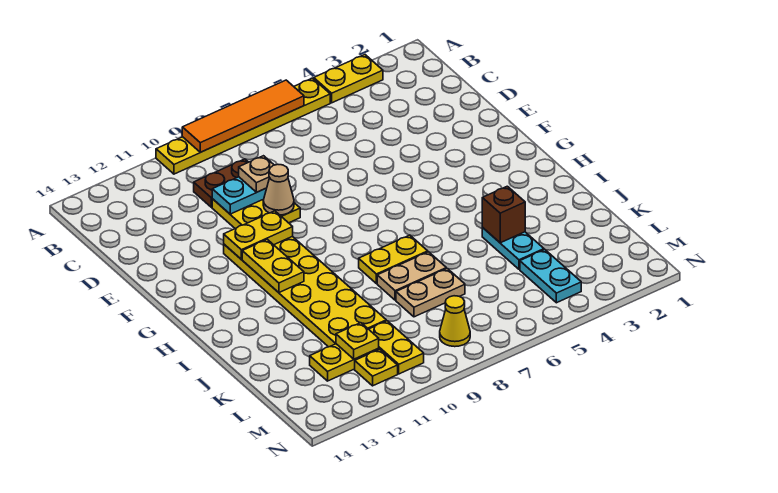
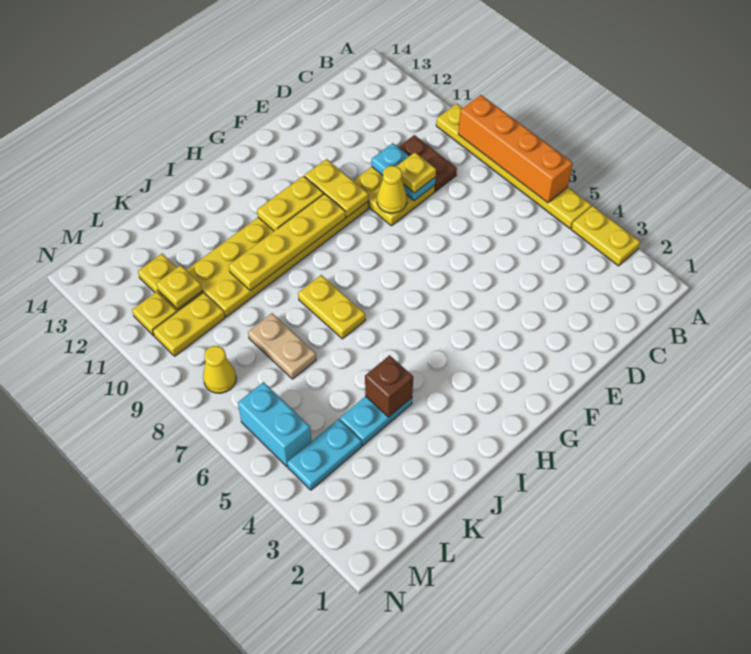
orange 1x4 tile [182,80,304,152] -> orange 1x4 brick [458,95,573,203]
tan 1x1 plate [239,156,274,192] -> yellow 1x1 plate [396,152,436,193]
tan 1x1 cone [263,165,294,215] -> yellow 1x1 cone [377,166,407,213]
none -> yellow 1x4 plate [229,194,346,291]
tan 1x2 plate [377,252,447,300] -> none
none -> cyan 1x2 brick [238,382,312,467]

